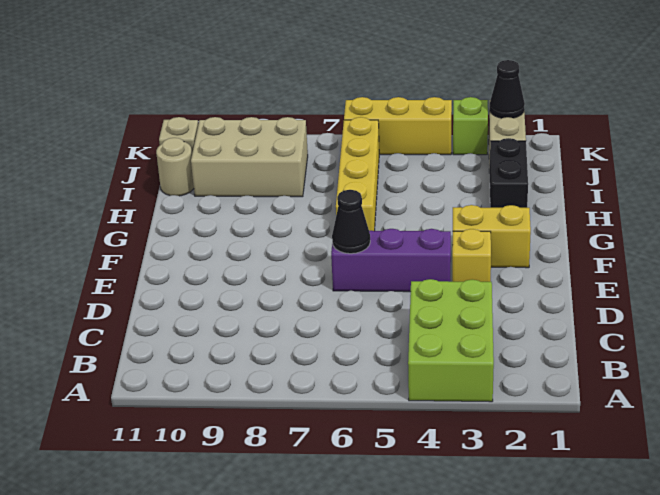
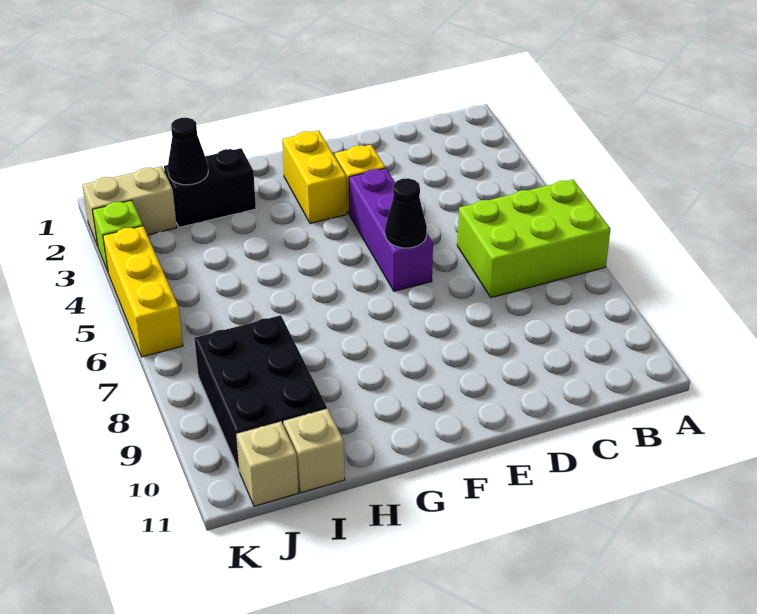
lime 2x3 brick [408,279,494,402] -> lime 2x3 brick moved to [457,179,610,298]
yellow 1x4 brick [336,117,379,231] -> none
tan 2x3 brick [191,117,308,197] -> black 2x3 brick [194,315,327,472]
tan 1x1 round brick [156,138,194,196] -> tan 1x1 brick [284,409,345,493]
black 1x1 cone [489,60,525,118] -> black 1x1 cone moved to [168,118,208,185]

